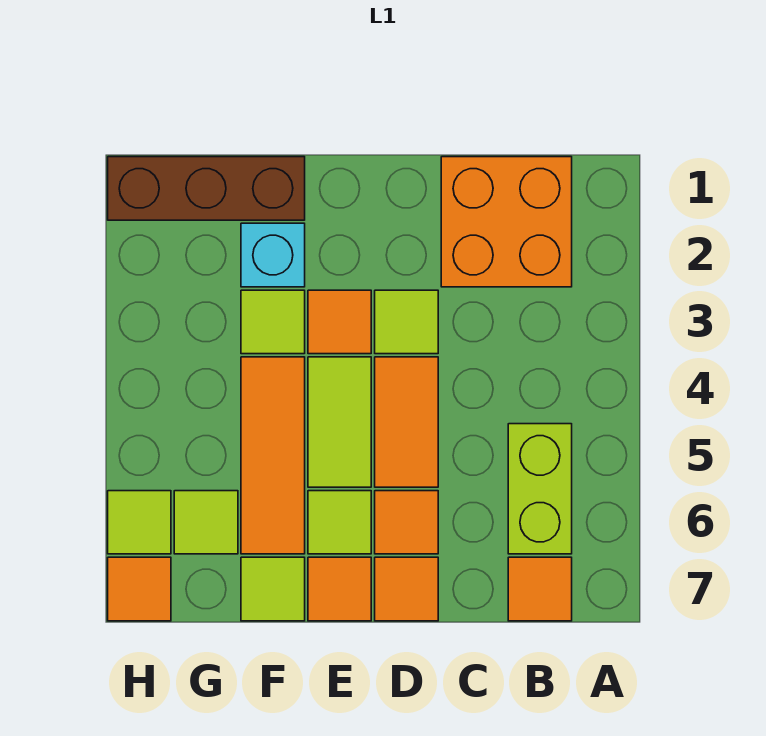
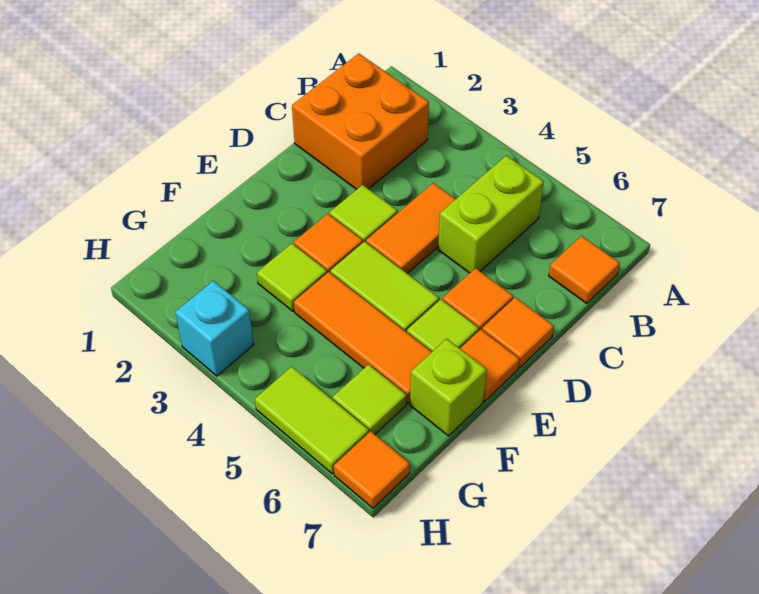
lime 1x2 brick [508,424,572,554] -> lime 1x2 brick turned to [438,156,544,273]
orange 1x2 tile [375,357,438,487] -> orange 1x2 tile turned to [366,183,455,274]
brown 1x3 brick [108,157,305,220] -> none
cyan 1x1 brick [241,223,305,287] -> cyan 1x1 brick moved to [176,281,254,376]
lime 1x1 tile [241,557,305,621] -> lime 1x1 brick [410,339,487,436]
lime 1x1 tile [108,491,171,554] -> lime 1x2 tile [255,367,369,474]

